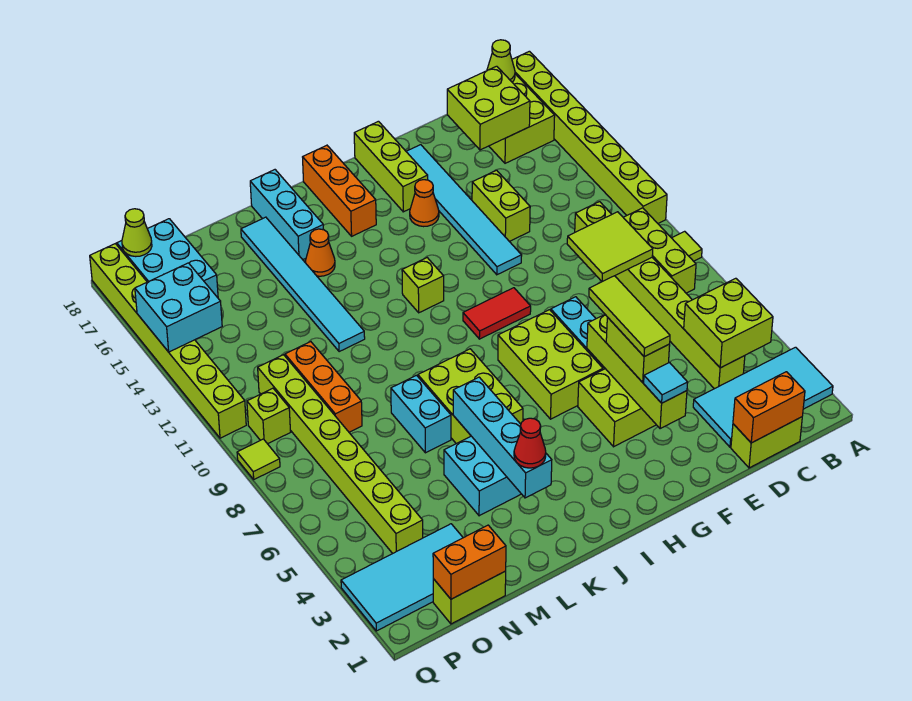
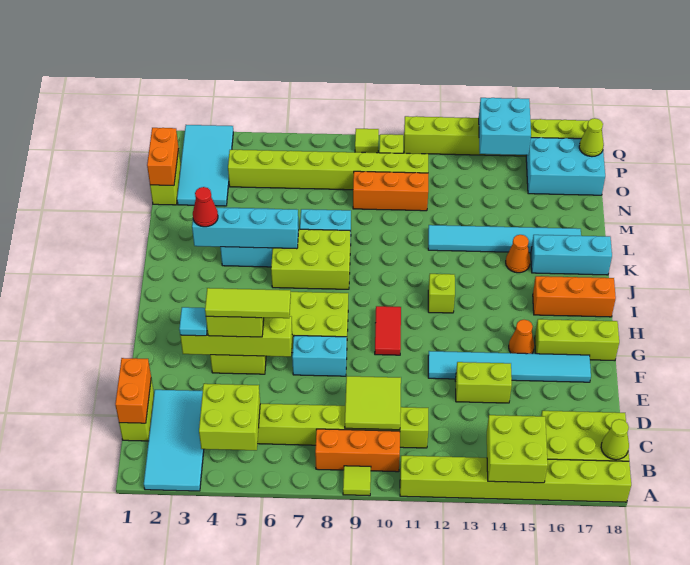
lime 1x3 brick [623,208,696,293] -> orange 1x3 brick [315,429,400,472]
lime 2x2 brick [447,66,530,150] -> lime 2x2 brick moved to [487,415,548,483]

